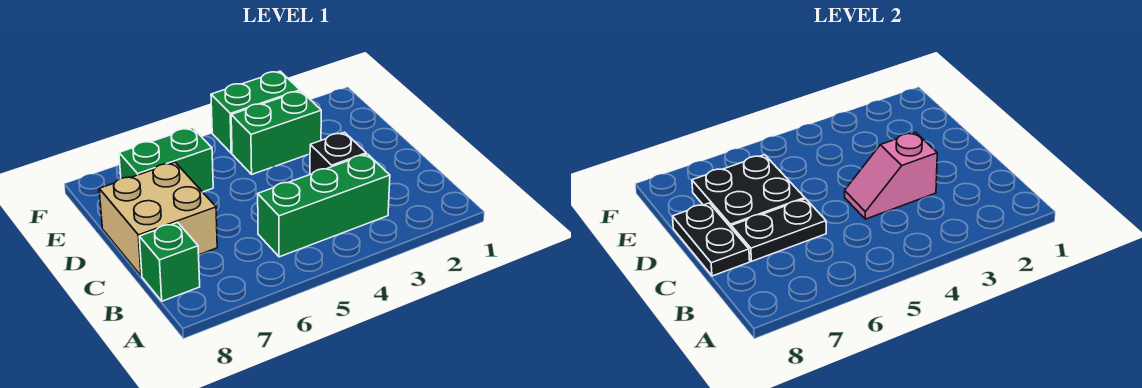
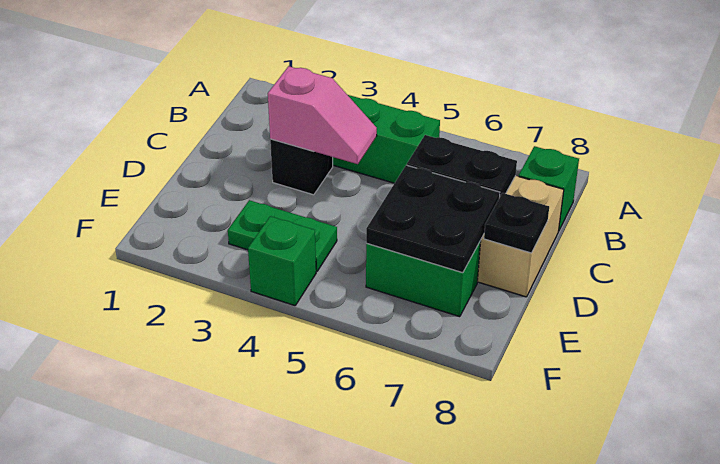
black 1x2 plate [672,203,750,276] -> black 1x1 plate [484,193,549,253]
green 1x2 brick [231,91,321,174] -> green 1x2 plate [228,200,337,272]
green 1x2 brick [211,71,300,153] -> green 1x1 brick [248,216,316,306]

